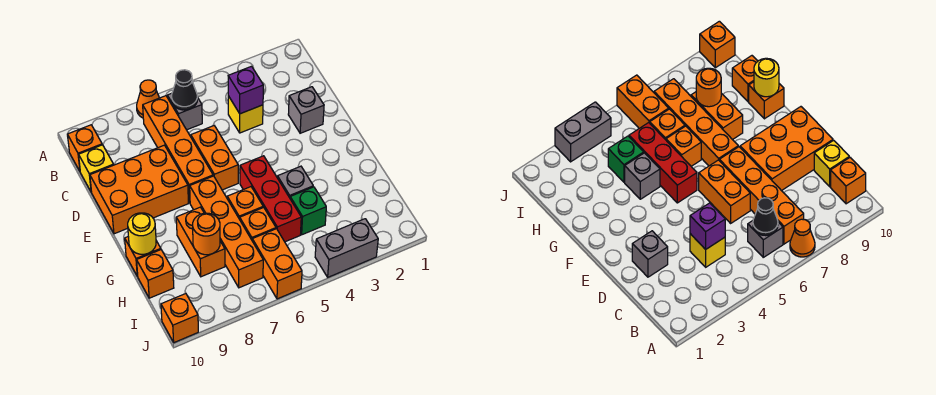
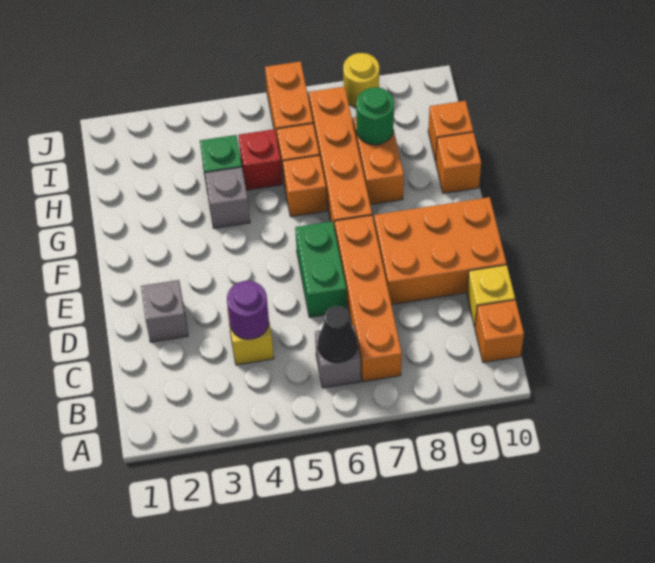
orange 1x1 cone [137,80,159,118] -> none
purple 1x1 brick [228,66,263,114] -> purple 1x1 round brick [227,281,269,339]
orange 1x2 brick [191,126,238,190] -> green 1x2 brick [295,221,347,317]
red 1x3 brick [240,156,301,242] -> red 1x1 brick [238,129,282,190]
yellow 1x1 round brick [128,213,156,254] -> yellow 1x1 round brick moved to [343,53,379,108]
orange 1x1 round brick [193,213,220,255] -> green 1x1 round brick [356,87,394,145]
grey 1x2 brick [315,219,378,277] -> none
orange 1x1 brick [161,293,198,343] -> none

